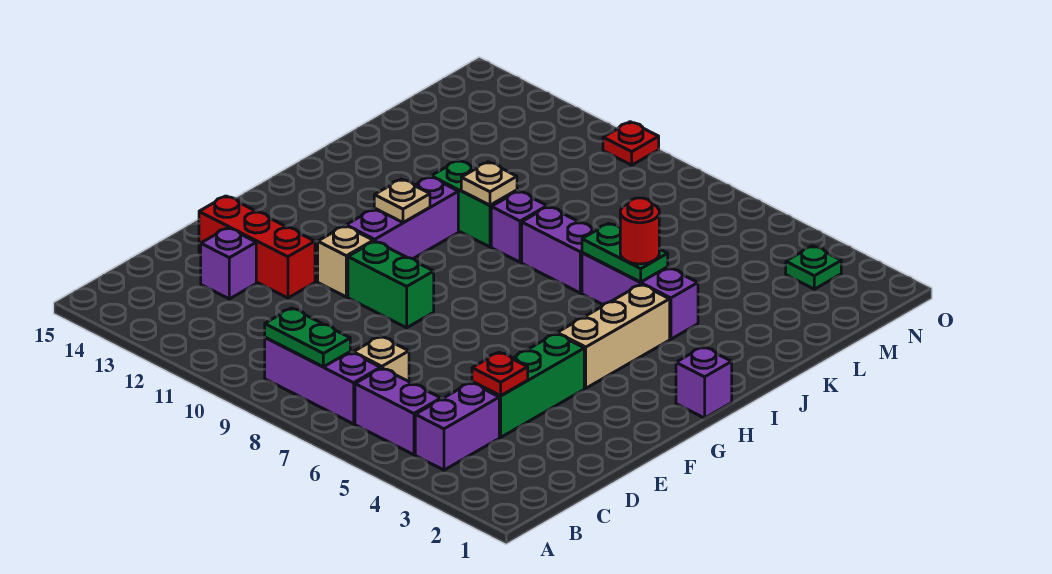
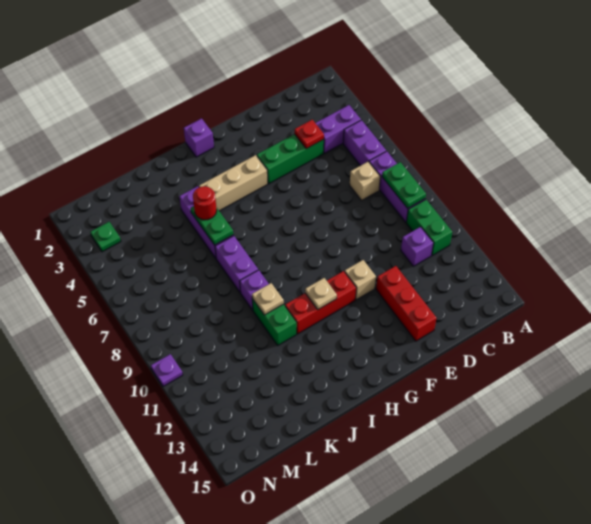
purple 1x1 brick [201,228,256,299] -> purple 1x1 brick moved to [401,227,433,266]
green 1x2 brick [348,241,434,328] -> green 1x2 brick moved to [406,199,452,255]
purple 1x3 brick [346,177,458,259] -> red 1x3 brick [285,271,356,334]
red 1x1 plate [603,122,659,165] -> purple 1x1 plate [151,354,183,386]

